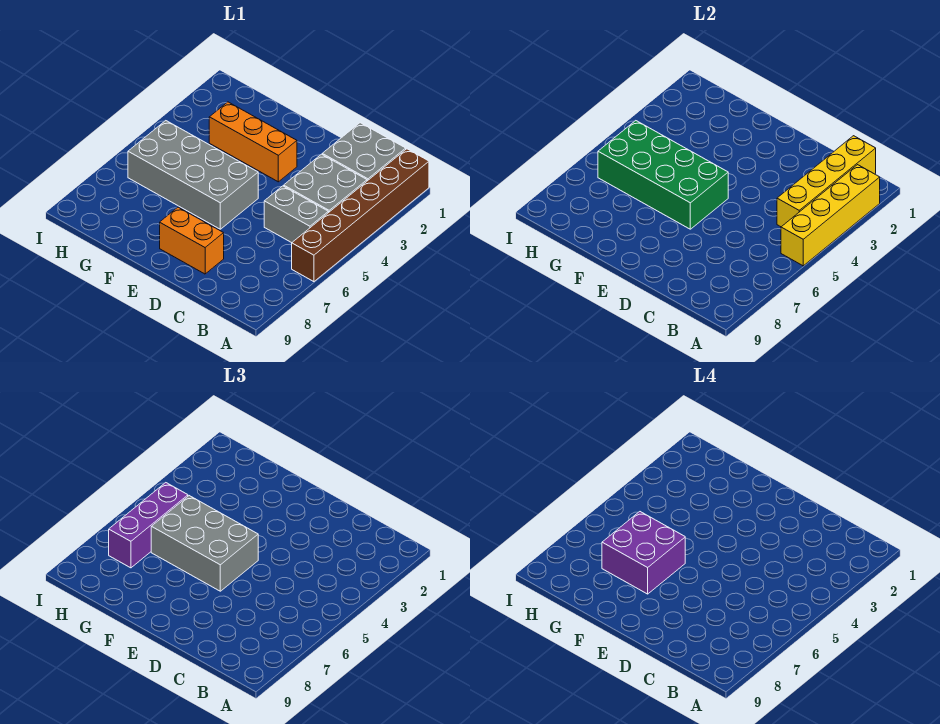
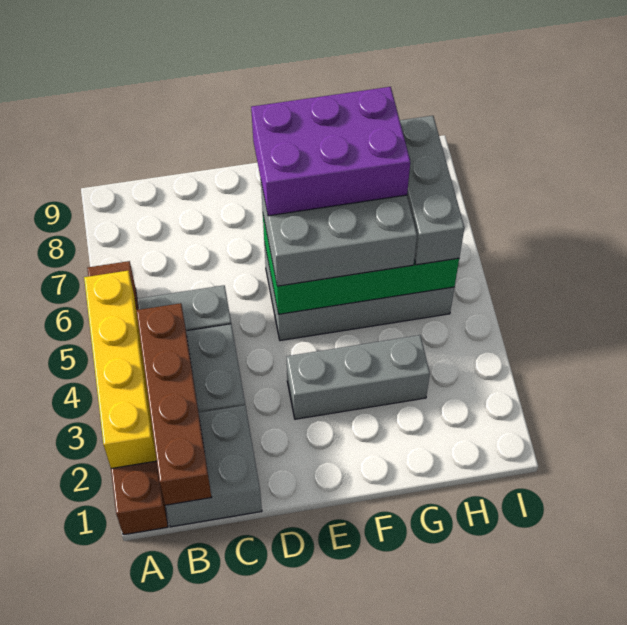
yellow 1x4 brick [777,136,876,227] -> brown 1x4 brick [136,303,212,505]
orange 1x2 brick [160,207,224,274] -> none
orange 1x3 brick [209,102,297,182] -> grey 1x3 brick [287,335,430,419]
purple 2x2 brick [602,512,685,594] -> purple 2x3 brick [251,87,410,216]
purple 1x3 brick [109,483,188,568] -> grey 1x3 brick [400,116,464,265]

